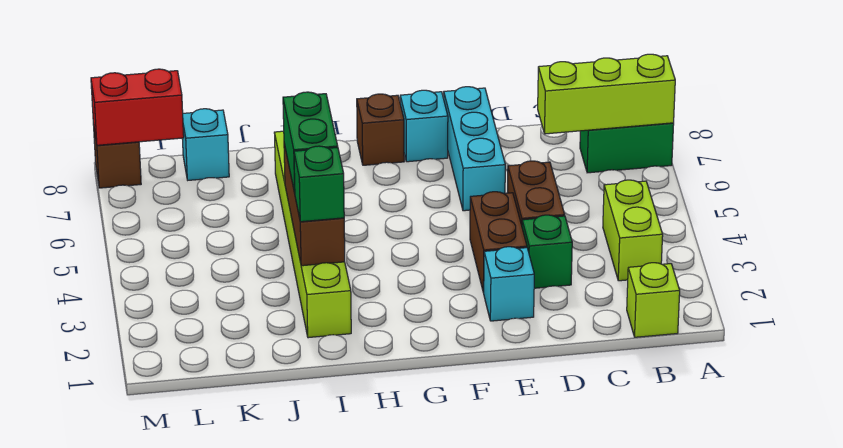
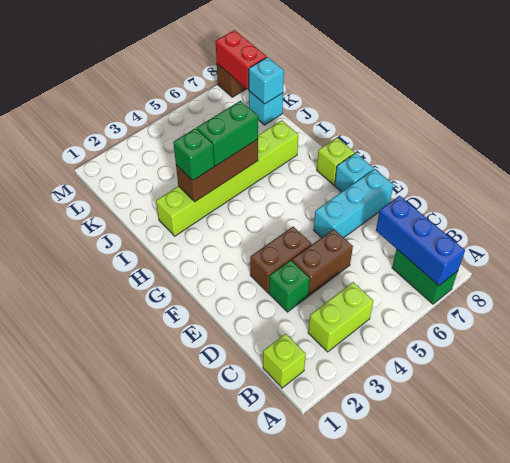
lime 1x3 brick [538,54,675,134] -> blue 1x3 brick [376,196,465,286]
cyan 1x1 brick [484,247,534,321] -> cyan 1x1 brick moved to [249,57,284,104]
brown 1x1 brick [357,94,404,165] -> lime 1x1 brick [317,138,355,185]

